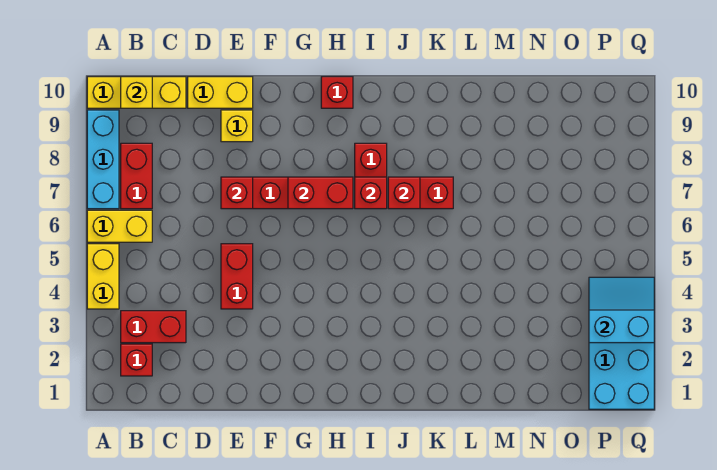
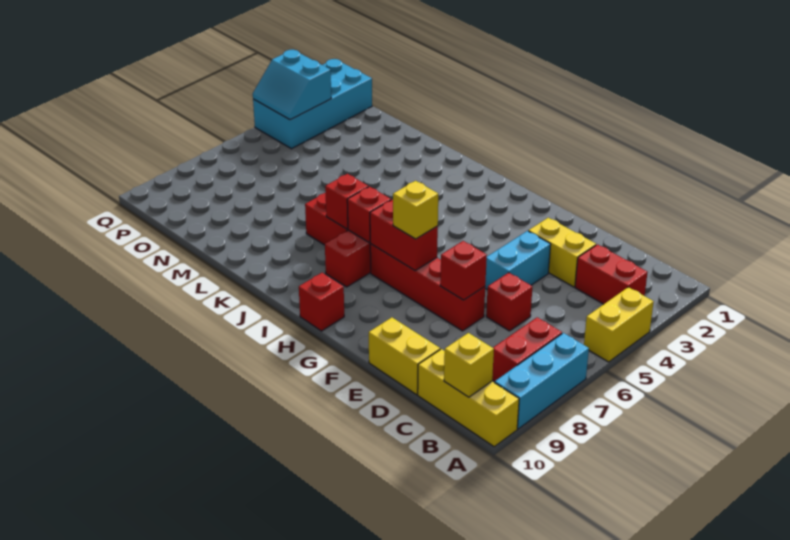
yellow 1x2 brick [87,210,152,242] -> yellow 1x2 brick moved to [528,218,596,287]
red 1x1 brick [121,344,152,376] -> red 1x1 brick moved to [486,273,532,331]
red 1x2 brick [221,244,253,309] -> cyan 1x2 brick [485,231,551,289]
yellow 1x1 brick [221,110,253,142] -> yellow 1x1 brick moved to [393,181,438,239]

